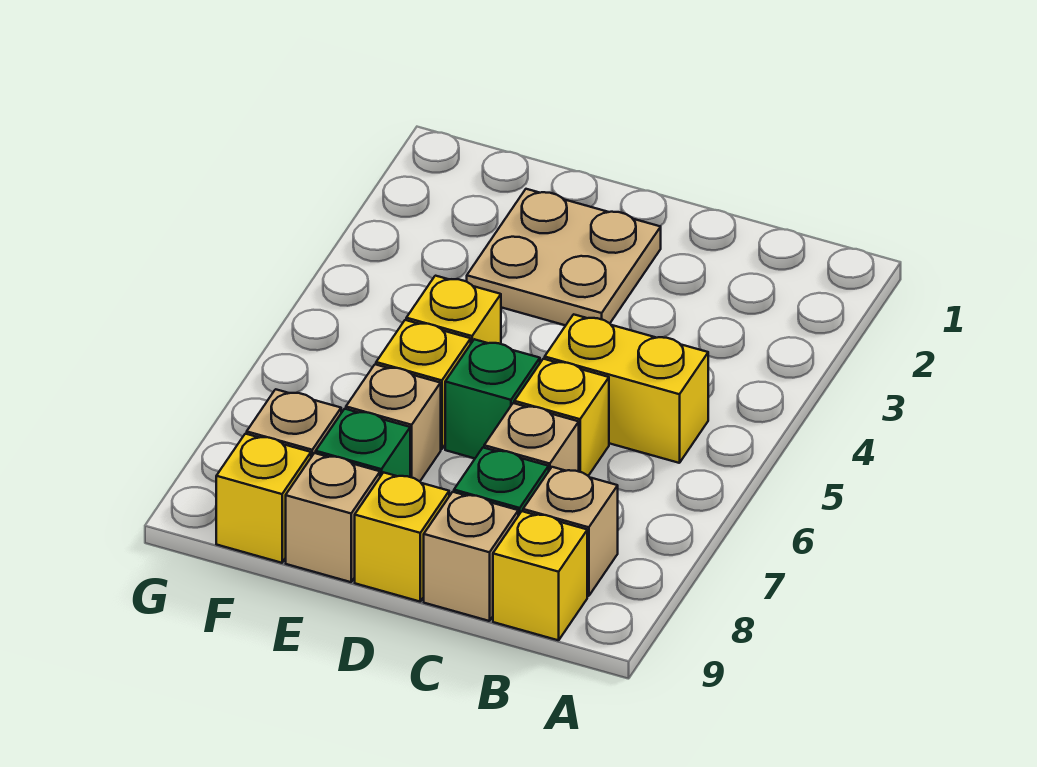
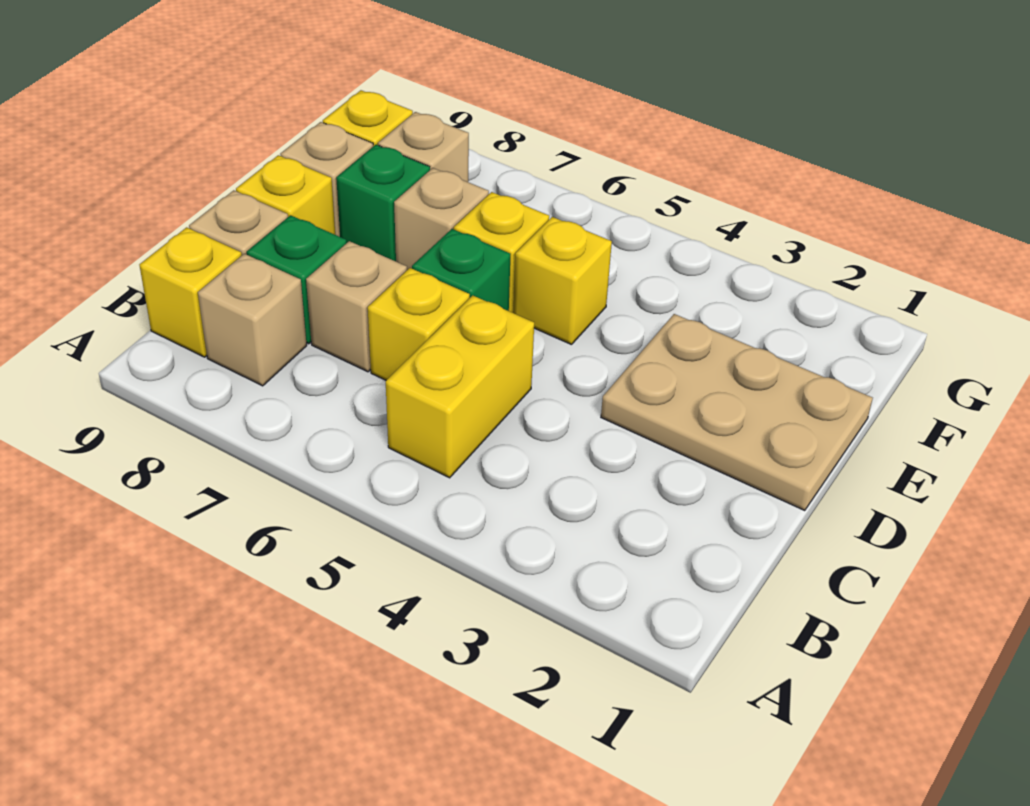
tan 2x2 plate [467,189,661,325] -> tan 2x3 plate [601,314,873,511]

